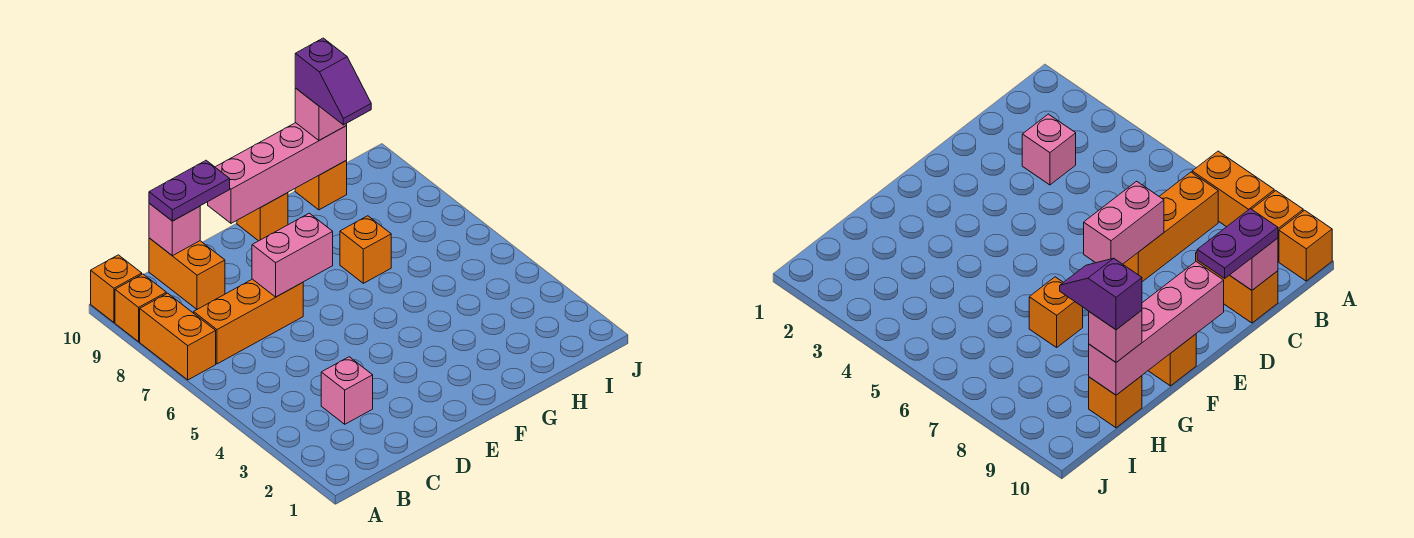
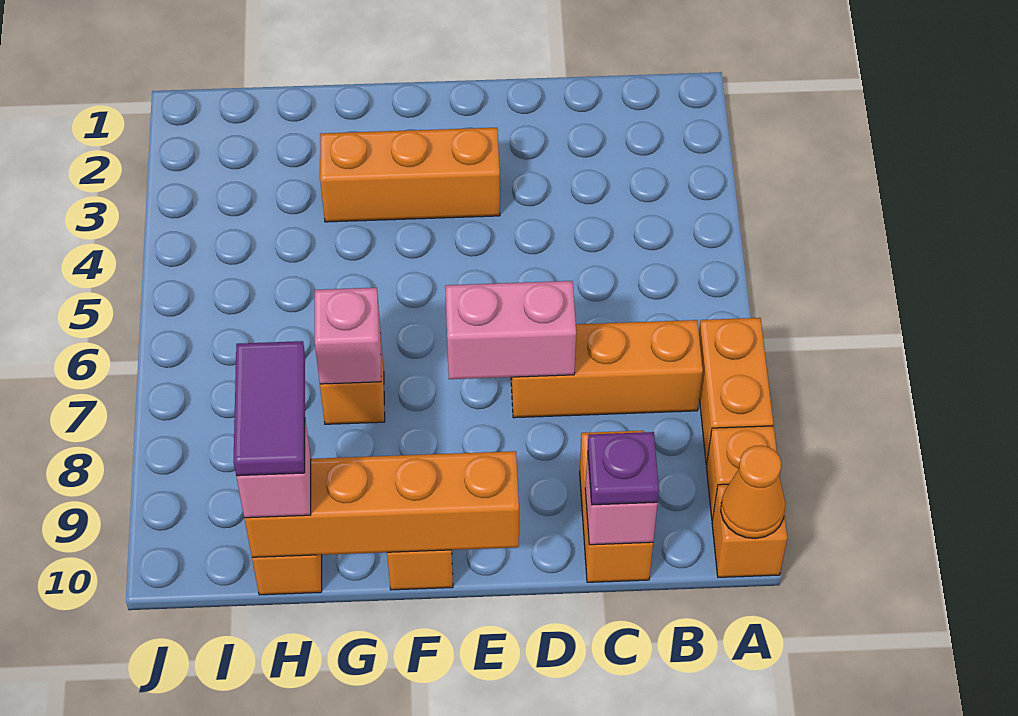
none -> orange 1x1 cone [721,445,785,539]
pink 1x1 brick [321,357,373,424] -> pink 1x1 brick moved to [315,288,381,384]
purple 1x2 plate [149,160,230,221] -> purple 1x1 plate [588,432,659,505]
none -> orange 1x3 brick [320,128,500,222]
pink 1x4 brick [208,123,347,223] -> orange 1x4 brick [244,451,519,557]
purple 1x2 slope [295,38,371,125] -> purple 1x2 tile [234,341,305,476]

